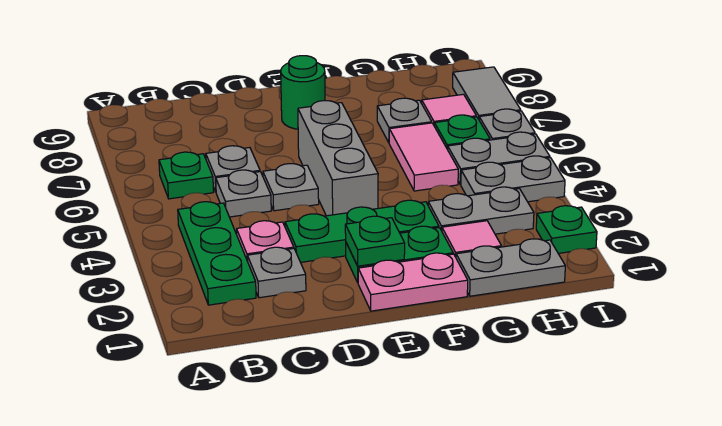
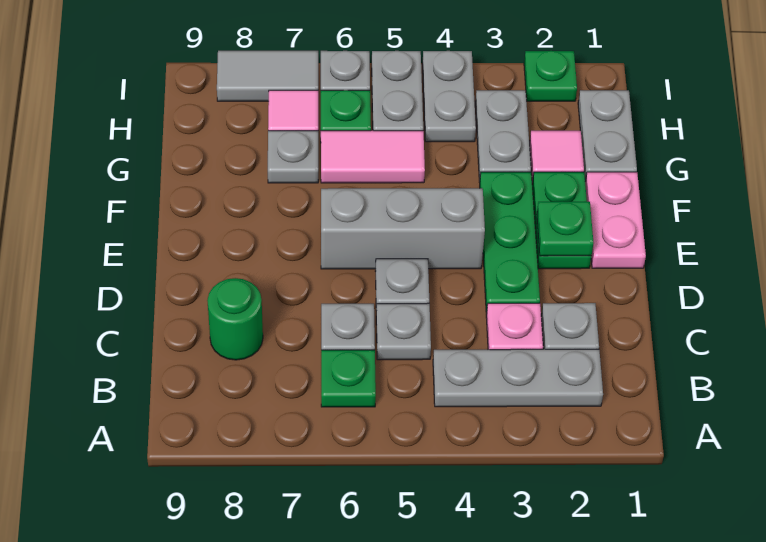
green 1x3 plate [178,202,256,305] -> grey 1x3 plate [433,349,603,407]
green 1x1 round brick [281,56,325,129] -> green 1x1 round brick moved to [207,278,263,360]

